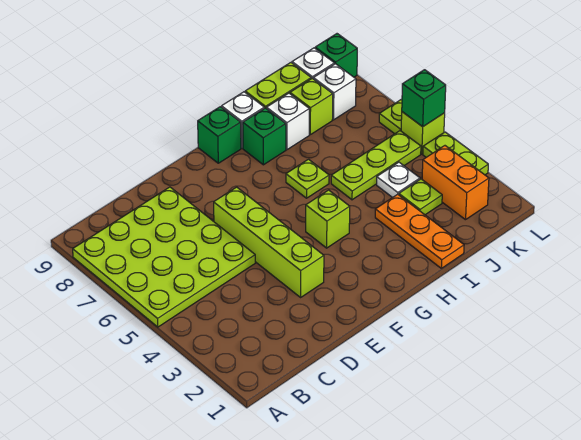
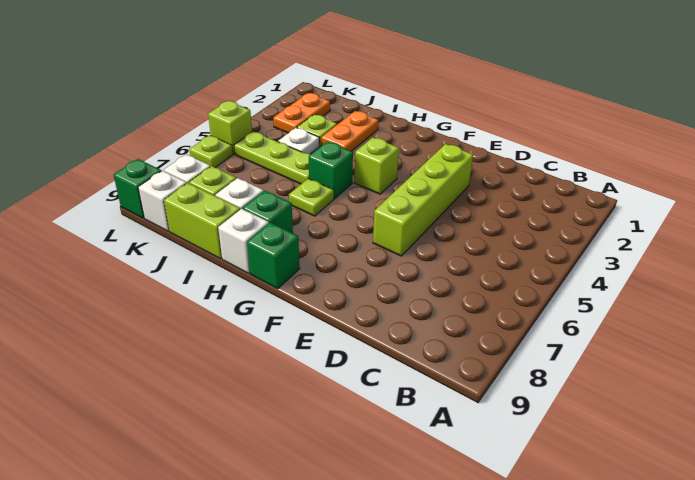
lime 4x4 plate [73,187,255,327] -> none
orange 1x3 plate [375,194,464,268] -> orange 1x2 plate [321,111,379,151]
orange 1x2 brick [422,146,489,220] -> orange 1x2 plate [273,93,330,133]
lime 1x2 plate [423,132,488,175] -> none
green 1x1 brick [402,70,446,127] -> green 1x1 brick moved to [309,142,353,199]

